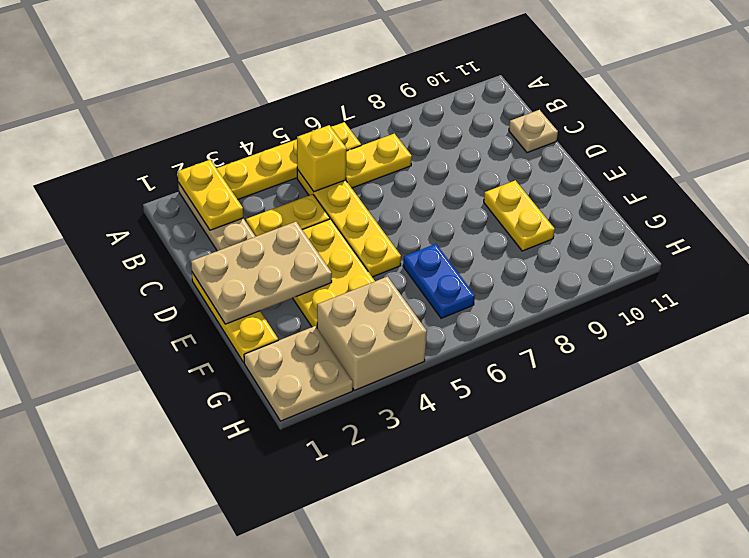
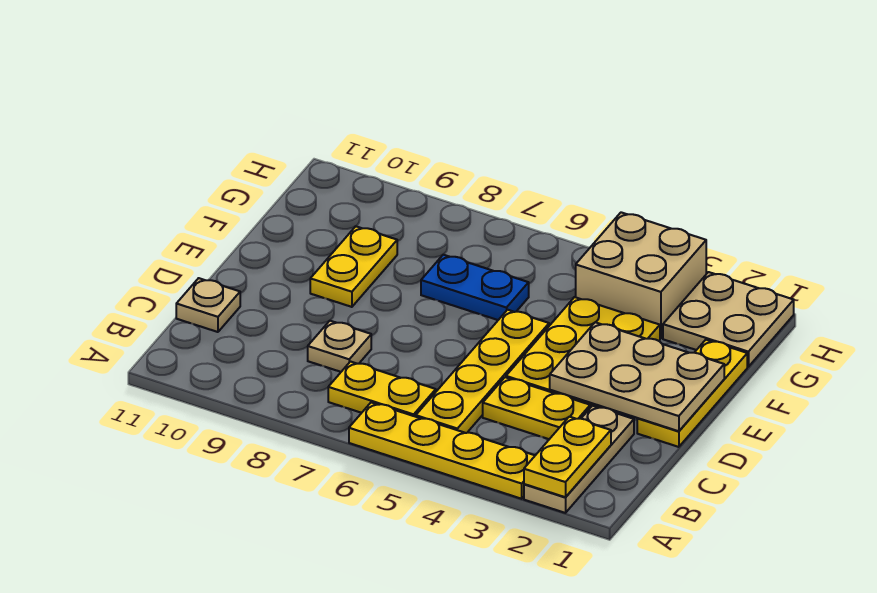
yellow 1x1 brick [297,125,347,192] -> none
none -> tan 1x1 plate [308,321,371,372]
blue 1x2 plate [403,244,475,318] -> blue 1x2 plate turned to [421,255,529,320]

